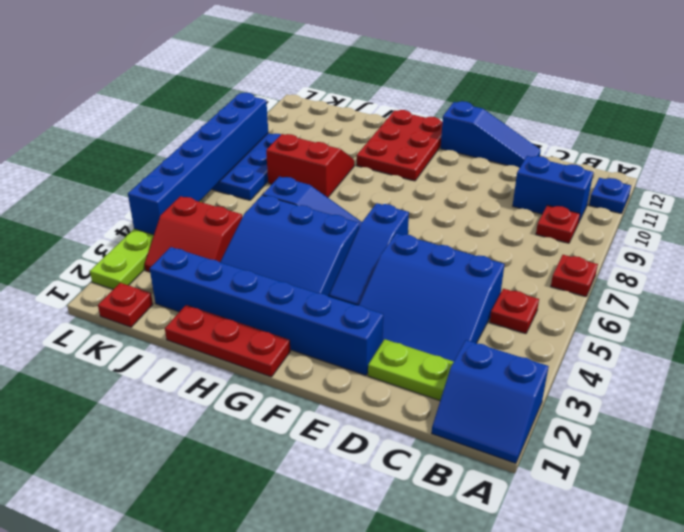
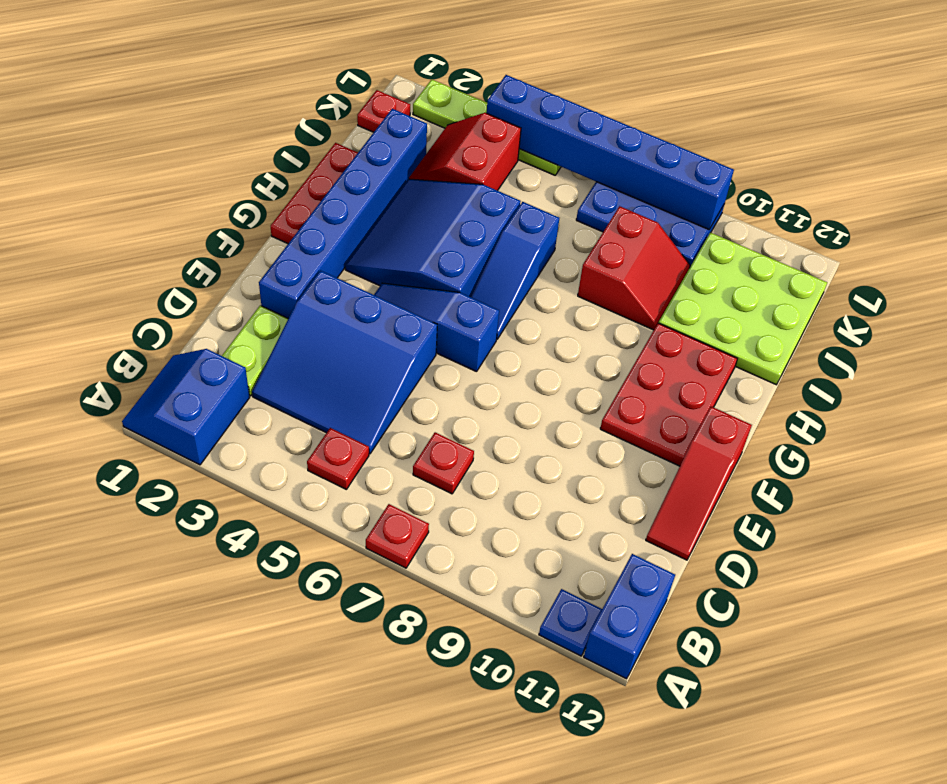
red 1x1 plate [536,205,580,243] -> red 1x1 plate moved to [413,432,474,494]
blue 1x2 brick [513,156,593,223] -> blue 1x2 brick moved to [584,554,675,679]
blue 3x3 slope [359,233,504,361] -> blue 3x3 slope turned to [252,271,437,454]
blue 1x3 slope [441,101,541,168] -> red 1x3 slope [646,407,752,560]
red 2x3 plate [357,110,442,181] -> red 2x3 plate turned to [600,323,738,466]
none -> lime 3x3 plate [659,232,827,385]

